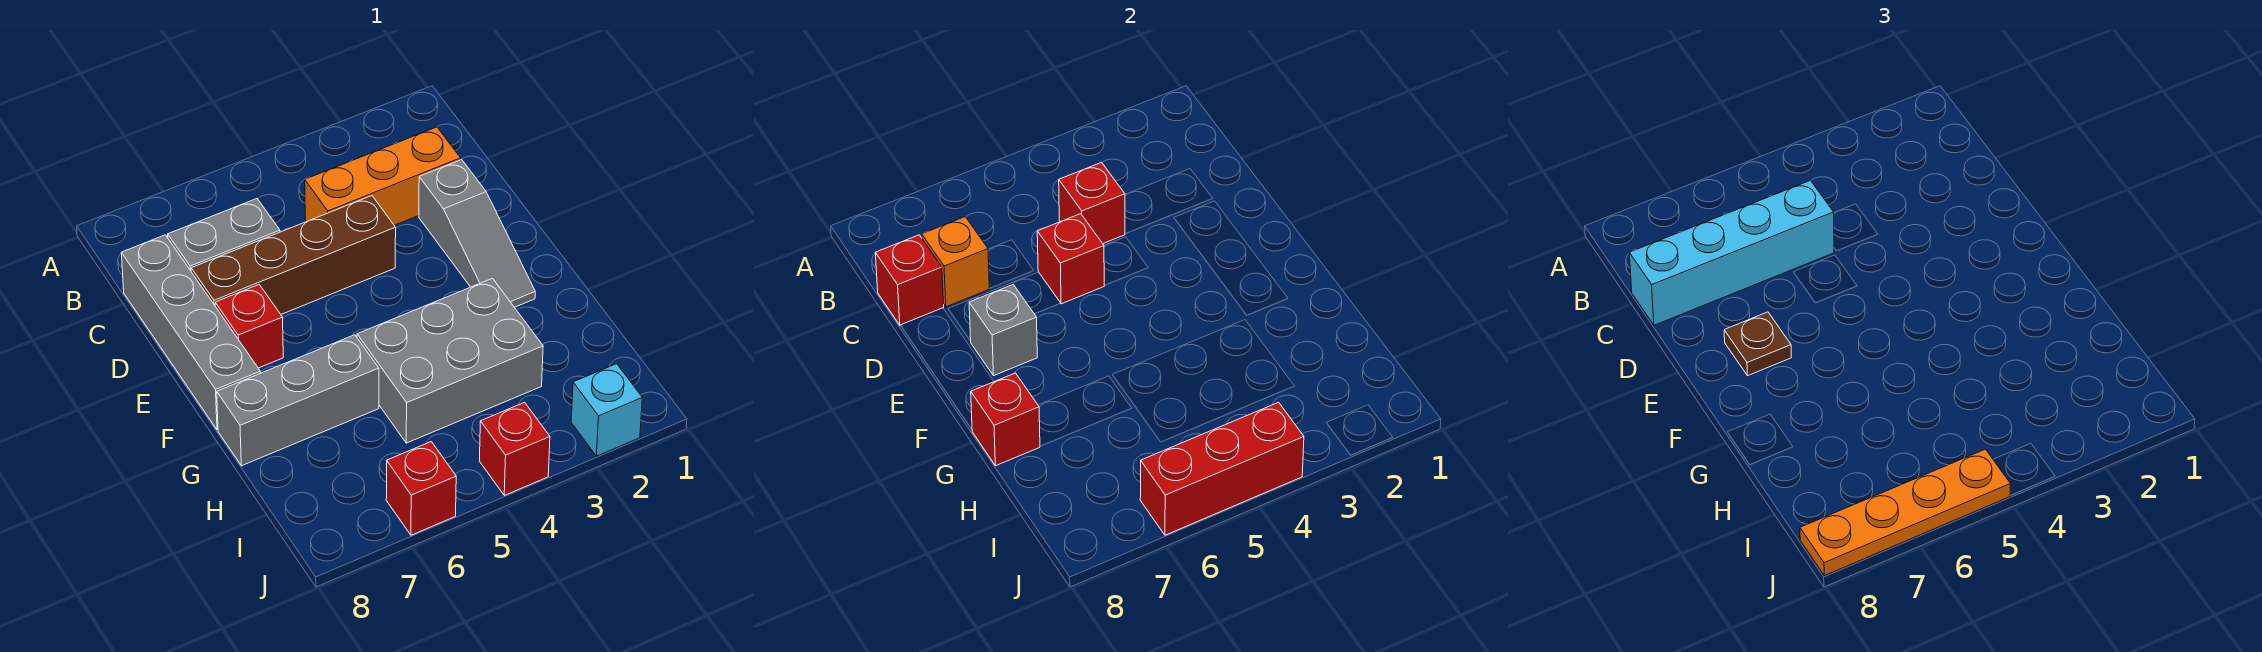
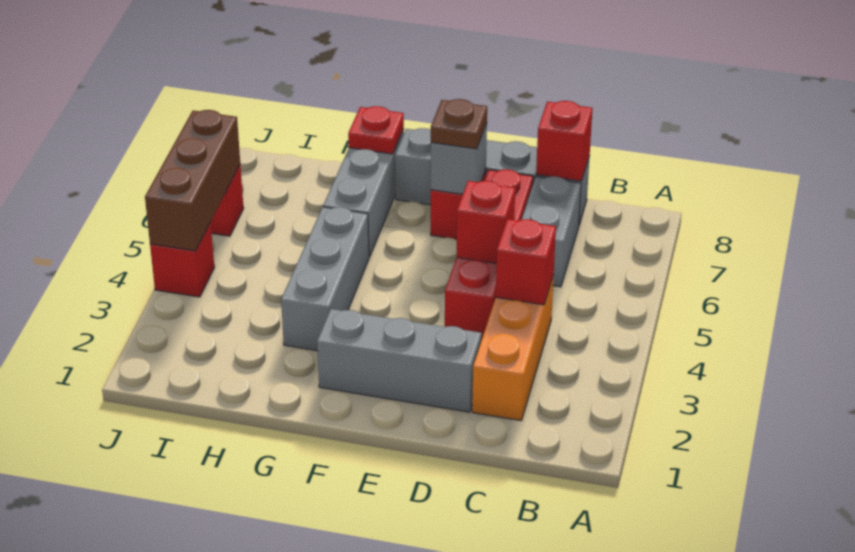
cyan 1x4 brick [1629,180,1834,325] -> none
orange 1x1 brick [922,217,990,307] -> none
grey 1x3 slope [419,160,535,307] -> grey 1x3 brick [317,309,482,412]
brown 1x4 brick [191,196,396,314] -> red 1x4 brick [445,169,533,340]
grey 2x3 brick [357,278,543,443] -> grey 1x3 brick [281,207,369,351]
red 1x1 brick [971,373,1040,466] -> red 1x1 plate [348,106,404,154]
cyan 1x1 brick [571,364,642,456] -> none
red 1x3 brick [1140,402,1304,535] -> brown 1x3 brick [145,110,240,251]
orange 1x4 plate [1800,449,2010,576] -> none

